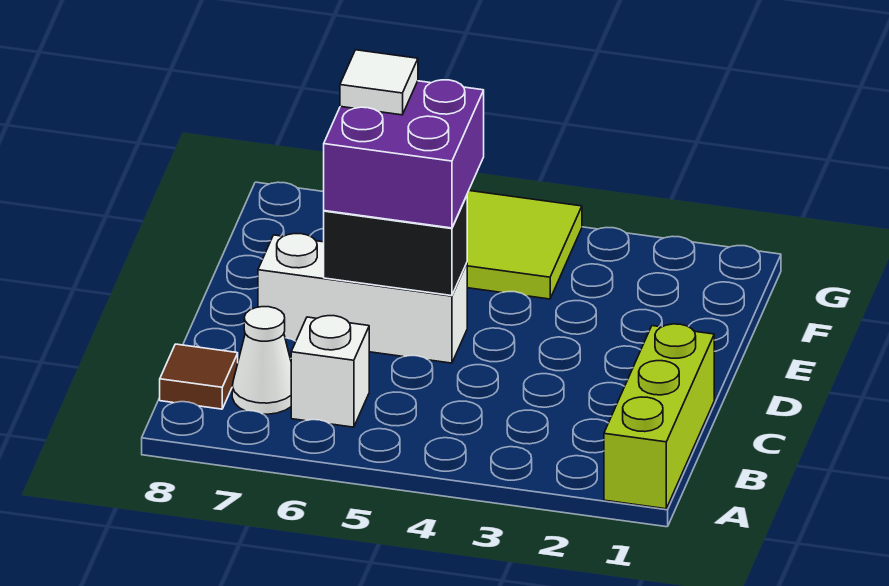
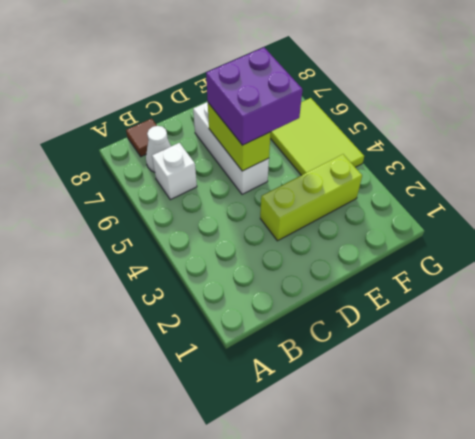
lime 1x3 brick [604,324,714,509] -> lime 1x3 brick moved to [260,154,362,241]
black 1x2 brick [324,196,467,296] -> lime 1x2 brick [208,103,271,171]
white 1x1 tile [340,50,418,115] -> none

